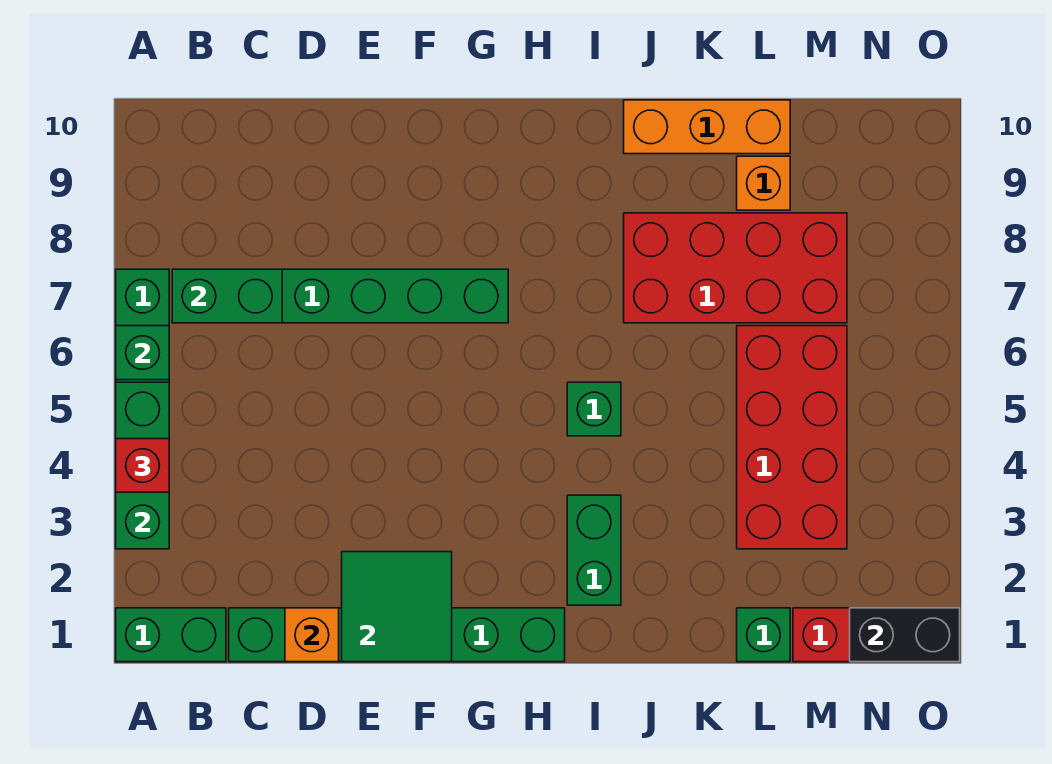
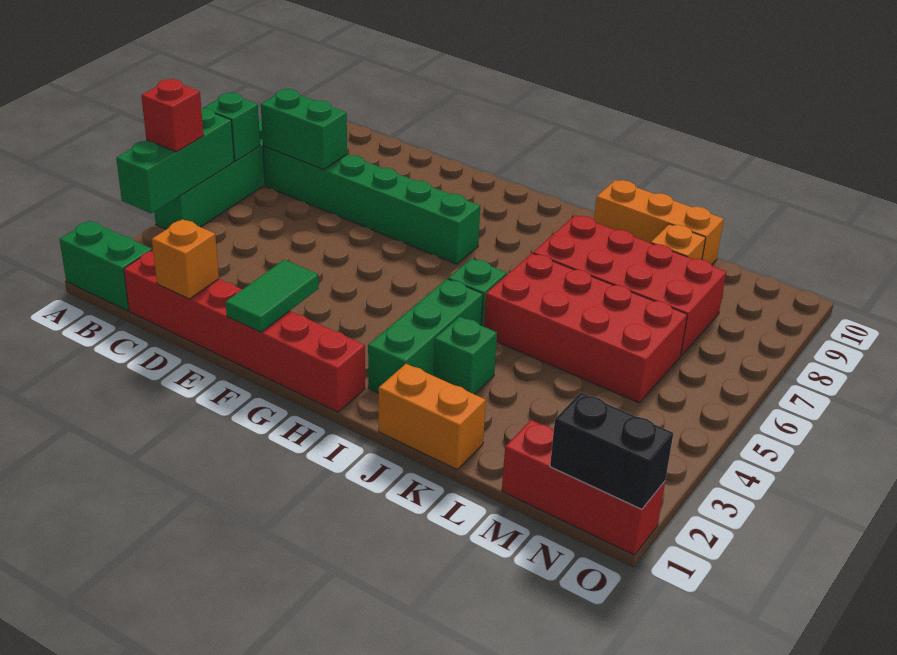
green 1x6 brick [229,608,565,662] -> red 1x6 brick [124,250,365,412]
green 2x2 tile [342,552,452,662] -> green 1x2 tile [226,260,319,332]
green 1x2 brick [567,495,621,605] -> green 1x3 brick [368,279,483,393]
none -> orange 1x2 brick [379,364,486,470]
green 1x1 brick [737,608,790,662] -> green 1x1 brick moved to [433,317,497,394]
red 2x4 brick [737,326,847,549] -> red 2x4 brick turned to [484,253,687,403]

